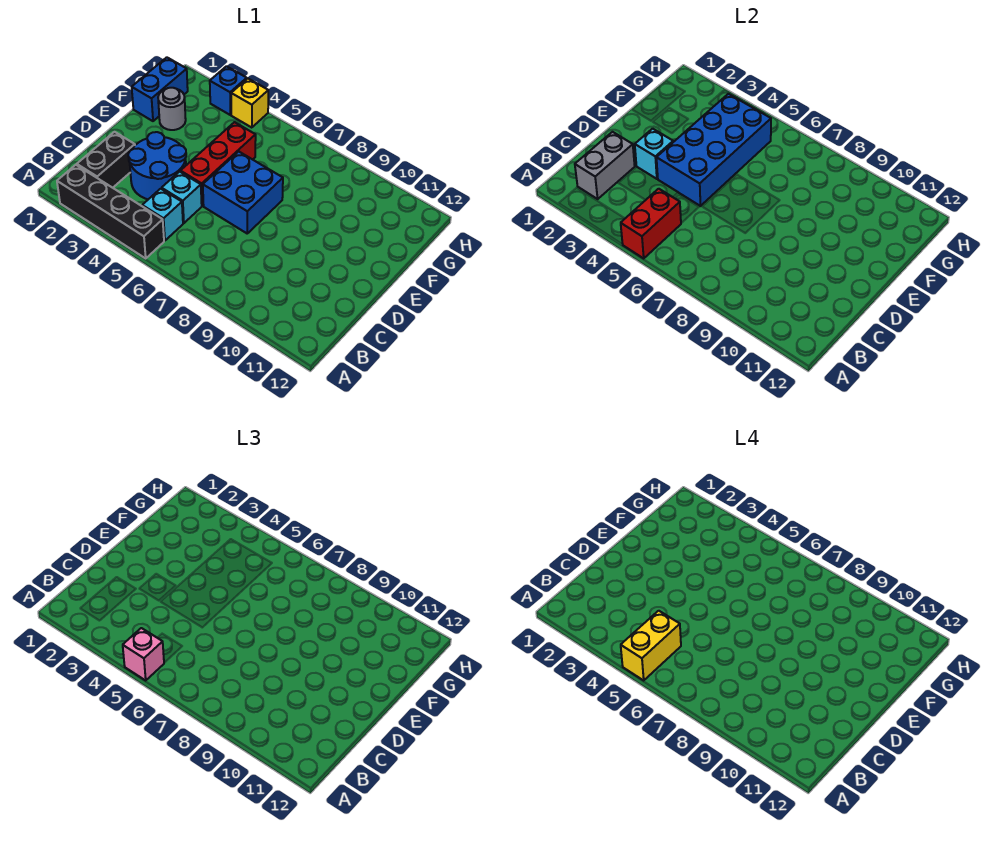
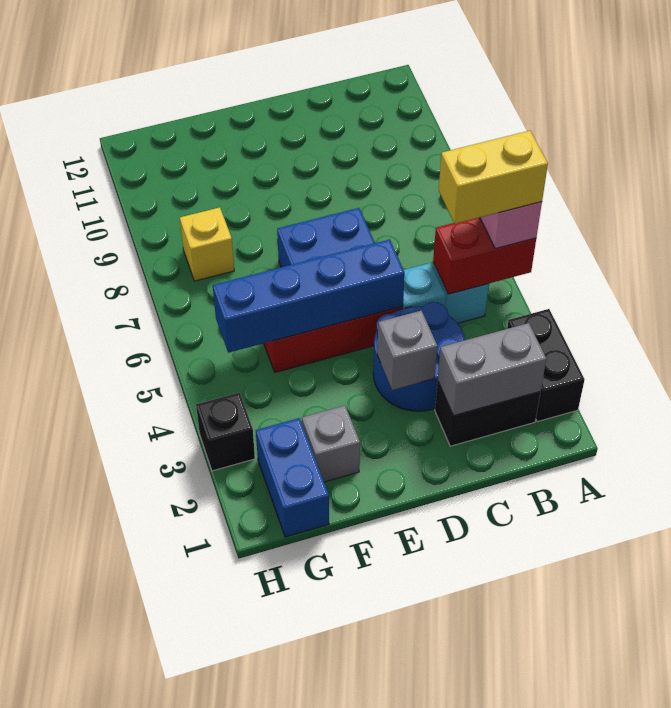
black 1x4 brick [57,165,164,258] -> black 1x2 brick [507,309,585,422]
cyan 1x1 brick [635,129,673,179] -> grey 1x1 brick [377,311,437,390]
blue 2x4 brick [656,94,771,206] -> blue 1x4 brick [213,239,405,353]
blue 1x2 brick [132,57,188,121] -> blue 1x2 brick turned to [256,418,329,537]
grey 1x1 round brick [158,88,186,130] -> grey 1x1 brick [302,406,360,482]
blue 1x1 brick [210,66,247,115] -> black 1x1 brick [196,393,255,471]
yellow 1x1 brick [231,79,268,128] -> yellow 1x1 brick moved to [180,207,234,281]

